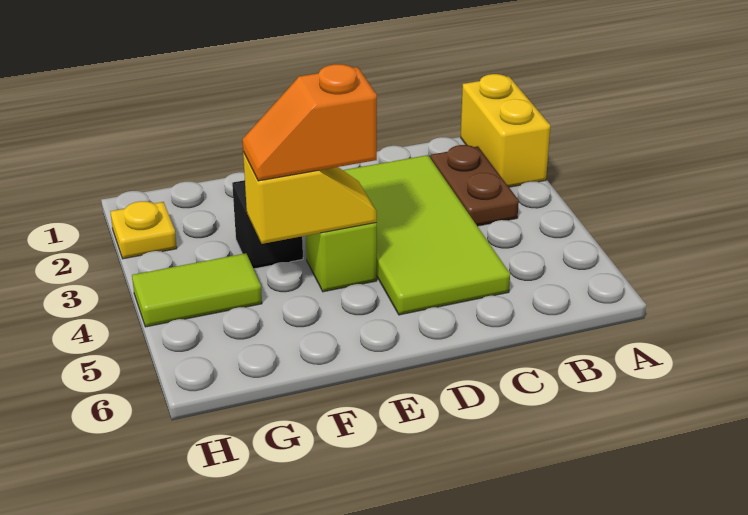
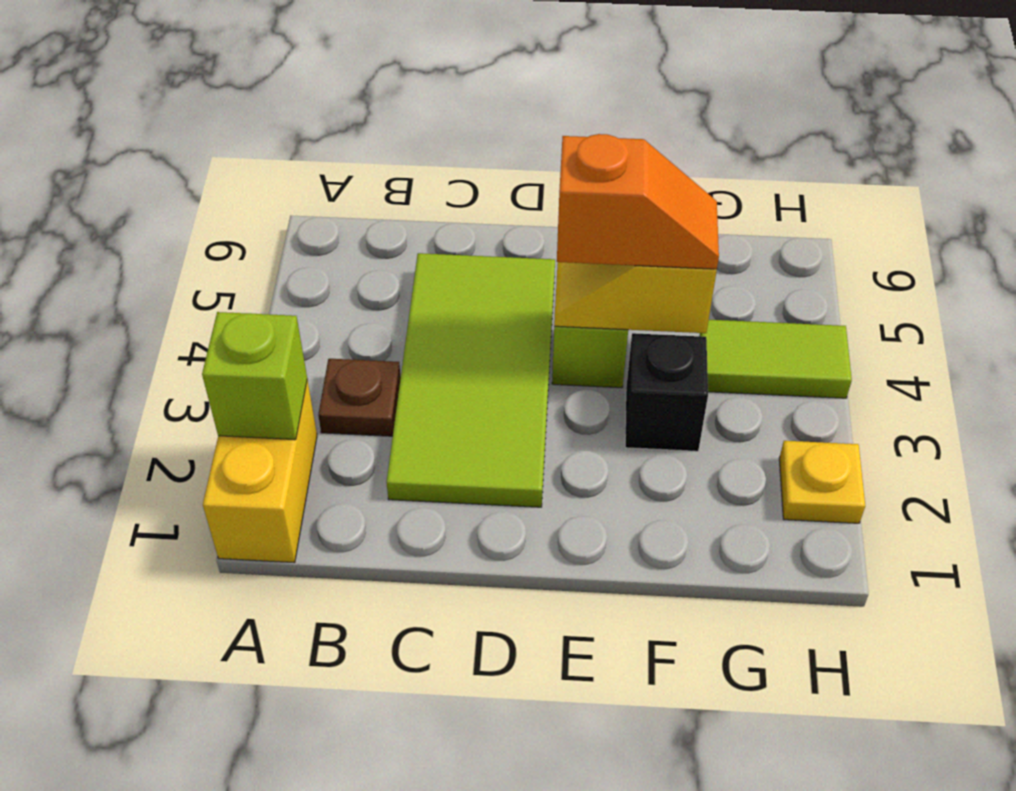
none -> lime 1x1 brick [202,312,307,440]
brown 1x2 plate [430,145,519,226] -> brown 1x1 plate [318,359,401,436]

